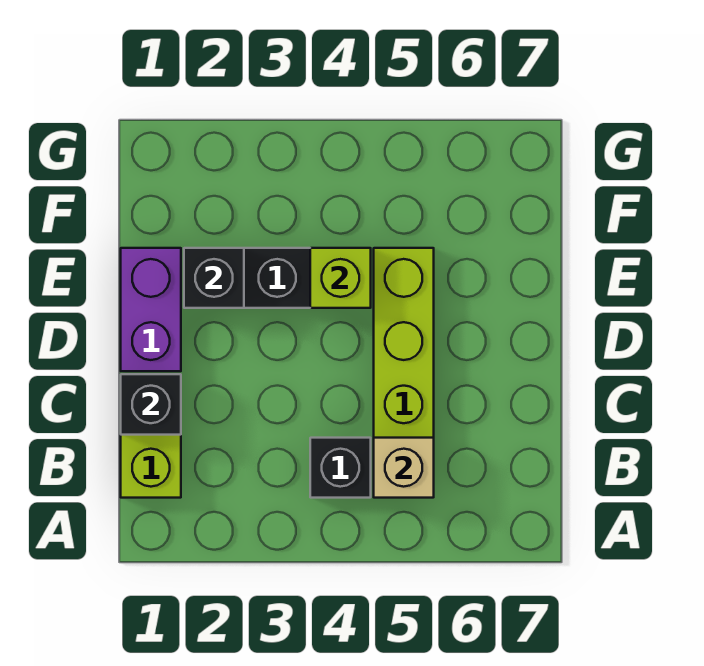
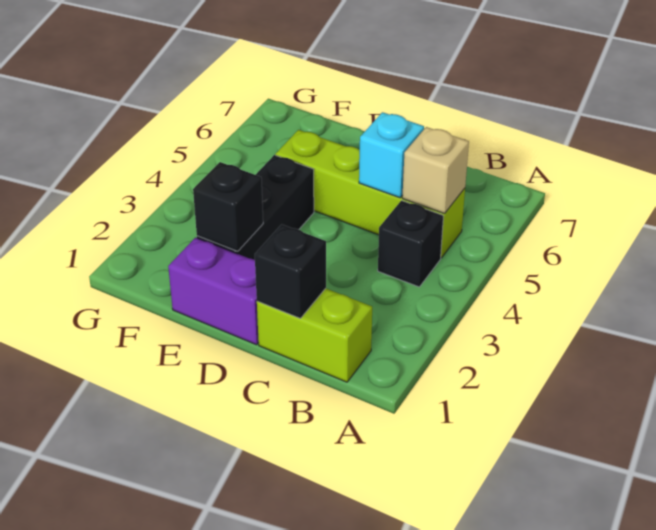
none -> cyan 1x1 brick [359,112,424,198]
lime 1x1 brick [310,248,371,308] -> none

